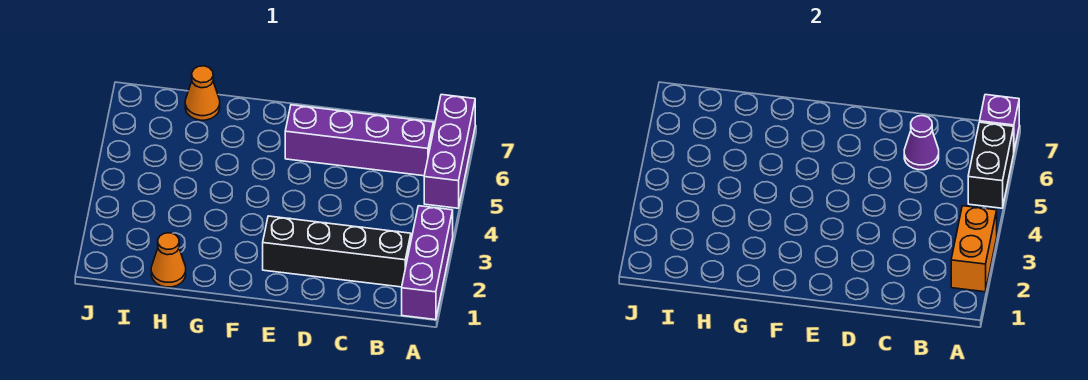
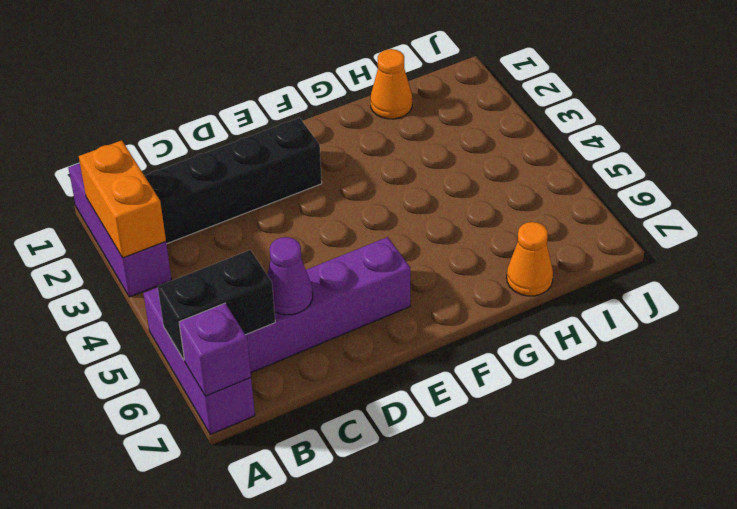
black 1x2 brick [968,122,1014,208] -> black 1x2 brick turned to [158,250,275,360]

